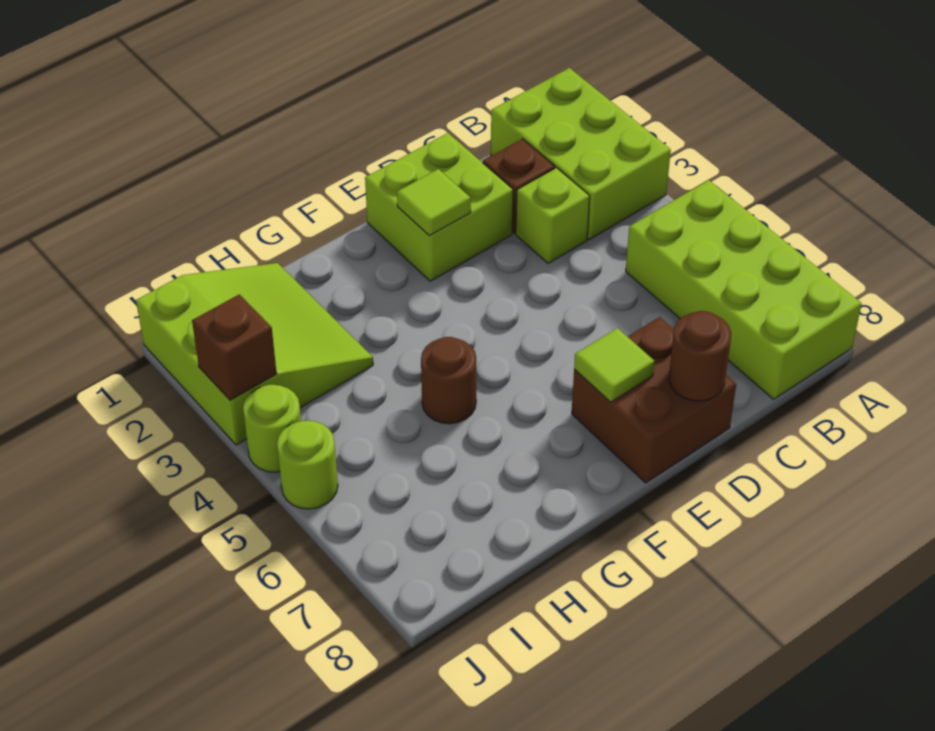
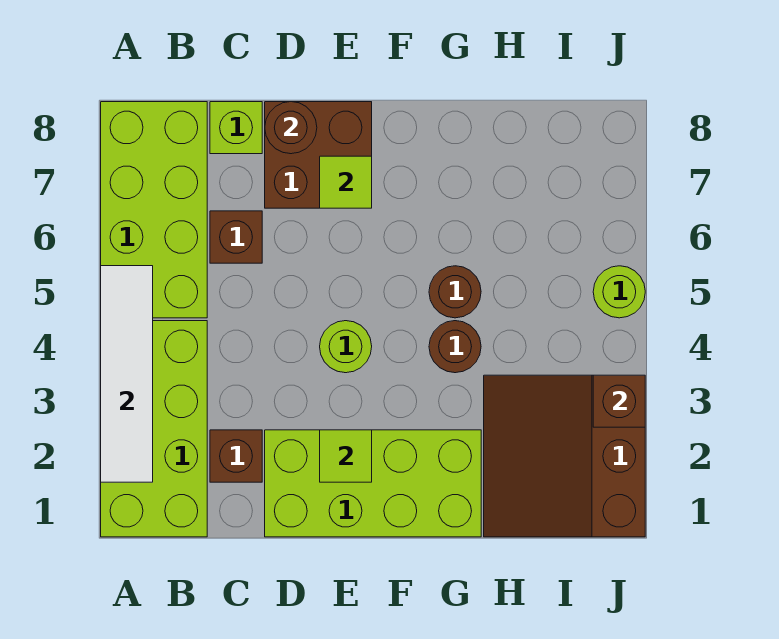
lime 2x3 brick [491,68,671,240] -> lime 2x4 brick [101,321,207,537]
none -> white 1x4 tile [101,266,153,482]
lime 1x1 brick [516,168,590,263] -> lime 1x1 brick moved to [210,102,262,154]
none -> brown 1x1 brick [210,211,262,263]
lime 2x2 brick [365,133,513,281] -> lime 2x4 brick [265,430,481,537]
none -> brown 1x1 round brick [429,321,481,373]
lime 3x3 slope [136,263,373,445] -> brown 3x3 slope [484,375,645,537]
lime 1x1 round brick [243,385,301,472] -> lime 1x1 round brick moved to [320,321,372,373]

